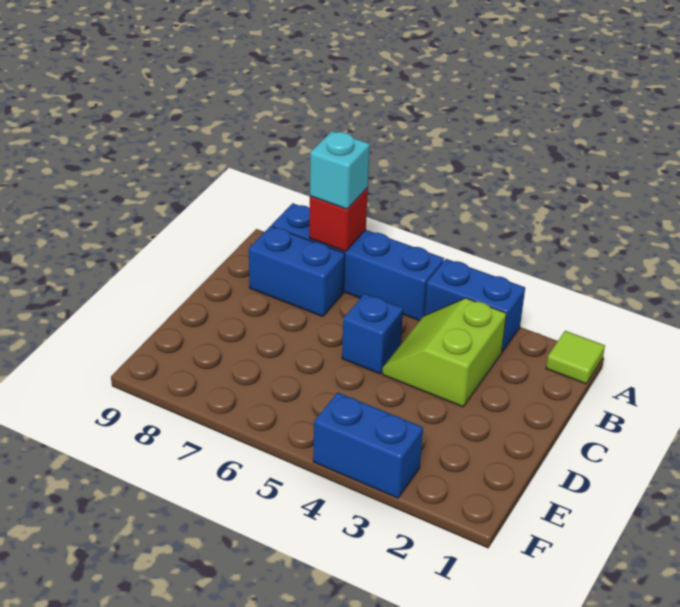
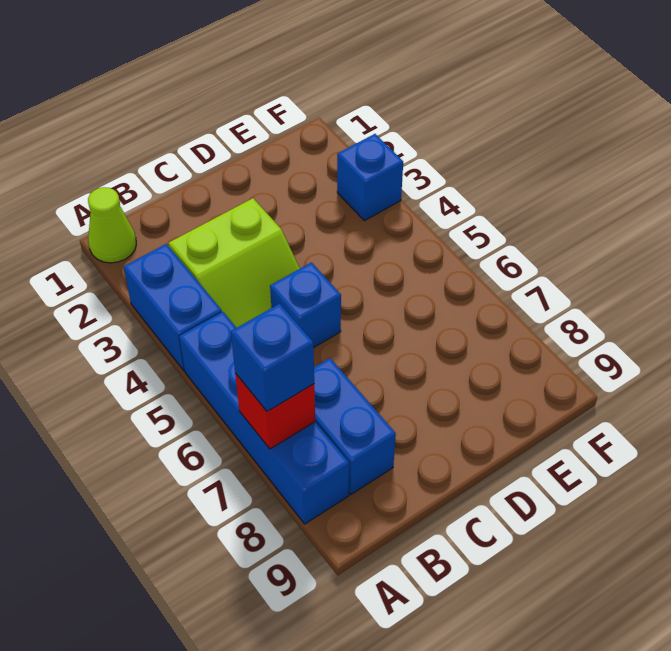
lime 1x1 tile [546,331,605,384] -> lime 1x1 cone [88,187,136,263]
cyan 1x1 brick [310,131,370,209] -> blue 1x1 brick [231,304,314,411]
blue 1x2 brick [313,392,423,498] -> blue 1x1 brick [337,134,403,221]

